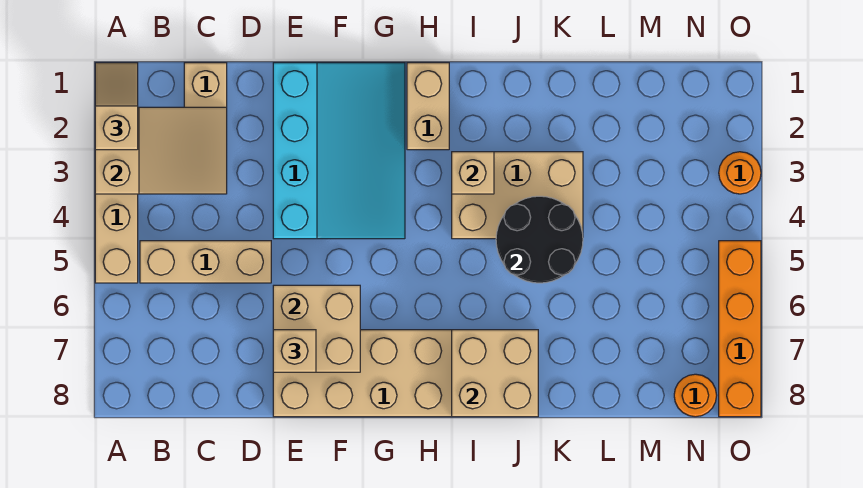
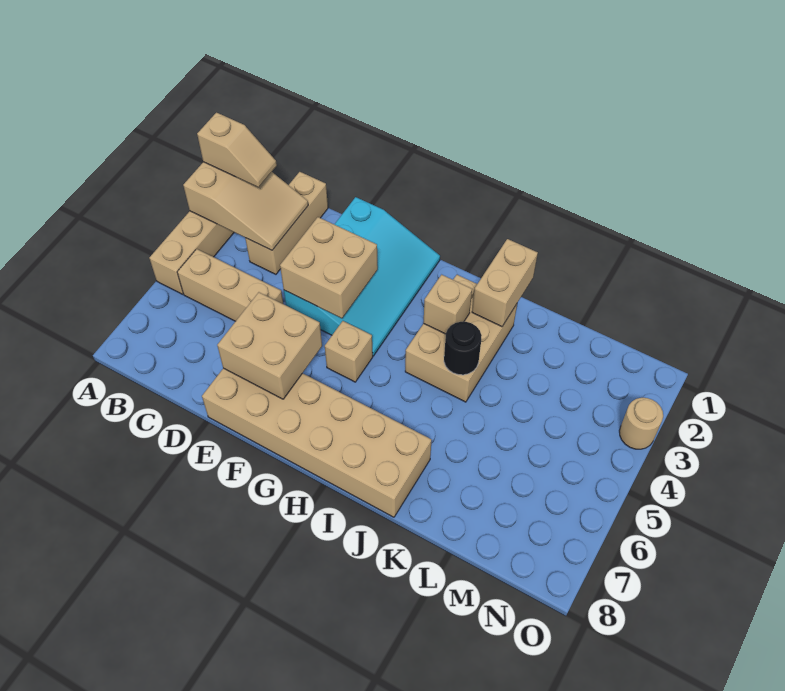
tan 1x2 slope [95,63,138,150] -> tan 1x2 slope turned to [197,113,277,187]
tan 1x1 brick [273,330,316,372] -> tan 1x1 brick moved to [325,321,373,382]
tan 1x2 brick [407,63,449,150] -> tan 1x2 brick moved to [472,239,538,327]
tan 2x3 brick [452,152,583,239] -> tan 2x3 brick turned to [405,275,517,402]
tan 2x2 brick [452,330,538,417] -> tan 2x2 brick moved to [280,217,378,318]
black 2x2 round brick [496,196,583,283] -> black 1x1 round brick [444,322,482,375]
orange 1x1 round brick [674,374,717,417] -> none
orange 1x1 round brick [719,152,761,194] -> tan 1x1 round brick [619,398,663,449]
orange 1x4 brick [719,241,761,417] -> none

